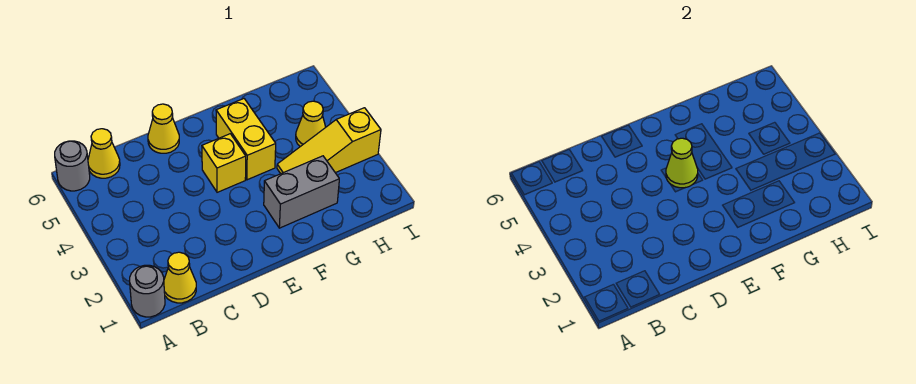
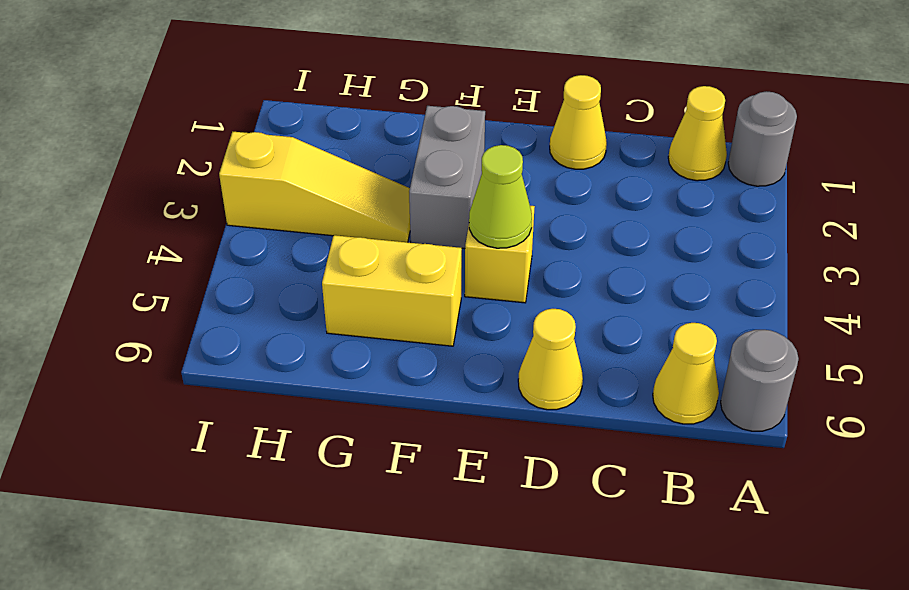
grey 1x2 brick [264,156,339,228] -> grey 1x2 brick turned to [409,106,485,249]
yellow 1x2 brick [216,99,276,180] -> yellow 1x2 brick turned to [322,235,462,346]
yellow 1x1 cone [296,101,326,147] -> yellow 1x1 cone moved to [550,75,607,169]

